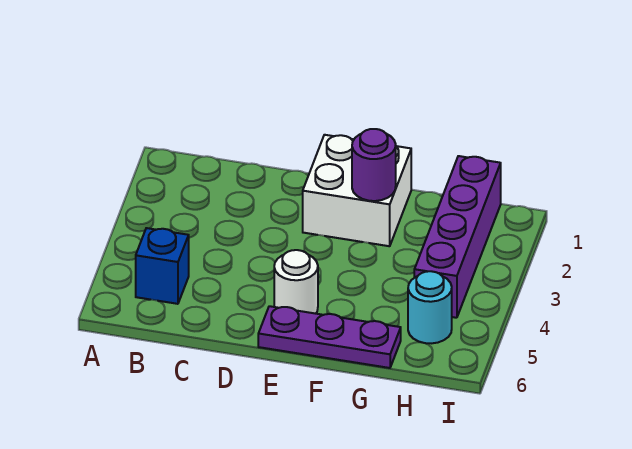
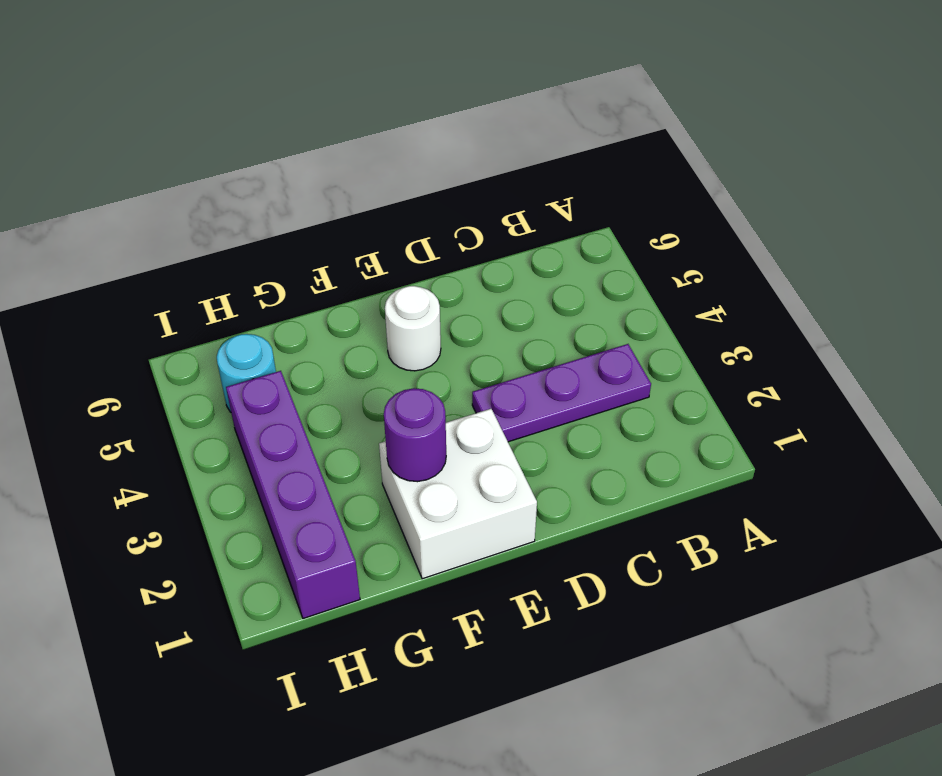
blue 1x1 brick [136,228,189,304] -> none
purple 1x3 plate [258,306,401,368] -> purple 1x3 plate moved to [472,344,651,442]

